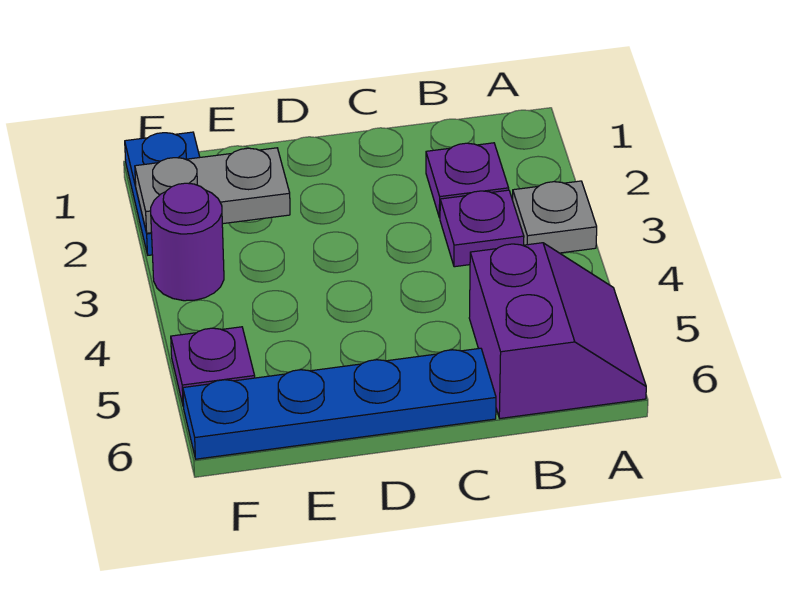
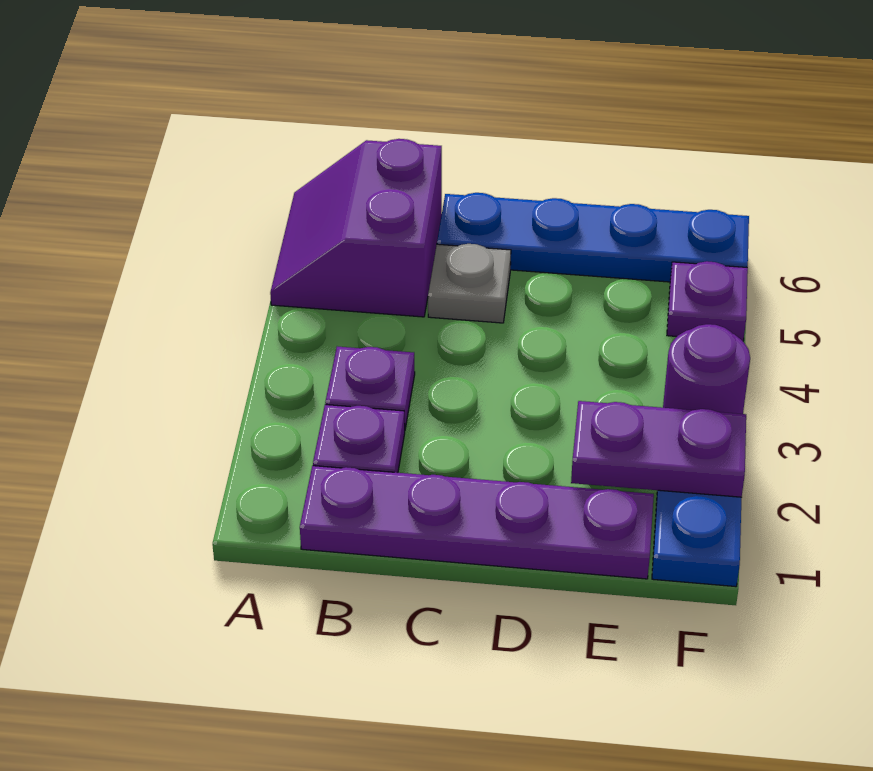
grey 1x1 plate [513,181,597,253] -> grey 1x1 plate moved to [428,244,511,323]
none -> purple 1x4 plate [300,466,654,579]
grey 1x2 plate [135,148,290,233] -> purple 1x2 plate [571,401,746,497]

